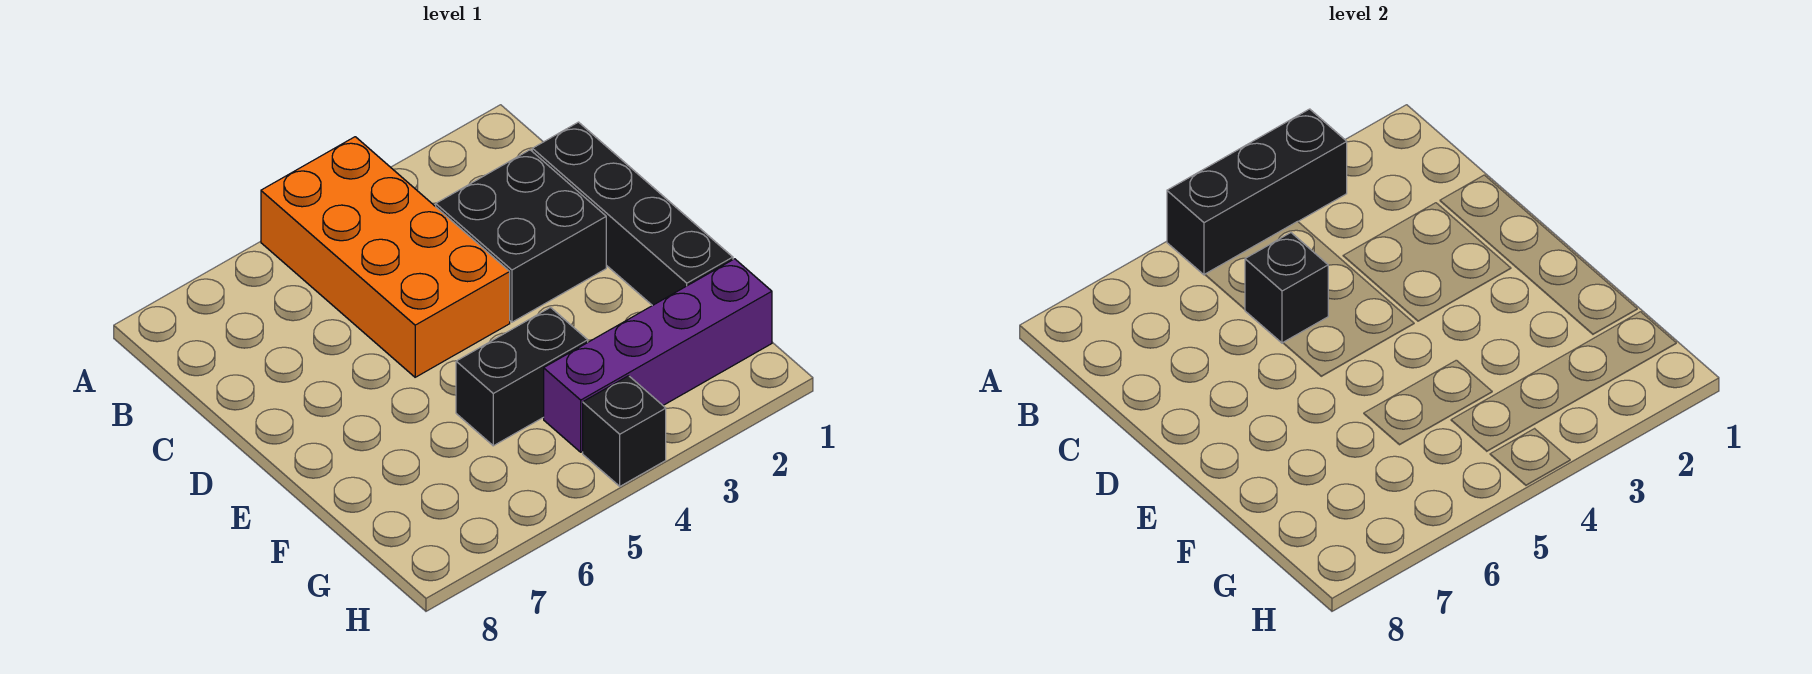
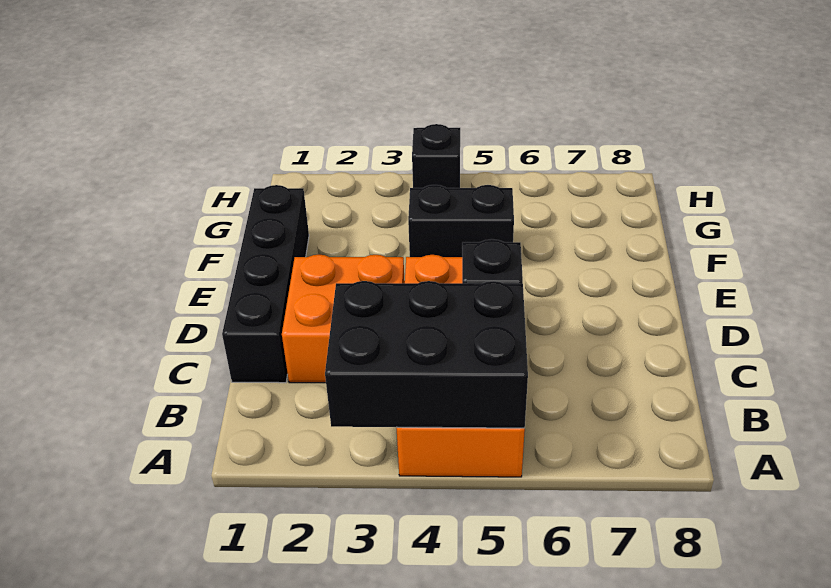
black 1x3 brick [1167,109,1347,275] -> black 2x3 brick [325,281,528,428]
black 2x2 brick [436,150,606,322] -> orange 2x2 brick [282,254,405,383]
purple 1x4 brick [544,259,772,452] -> none

